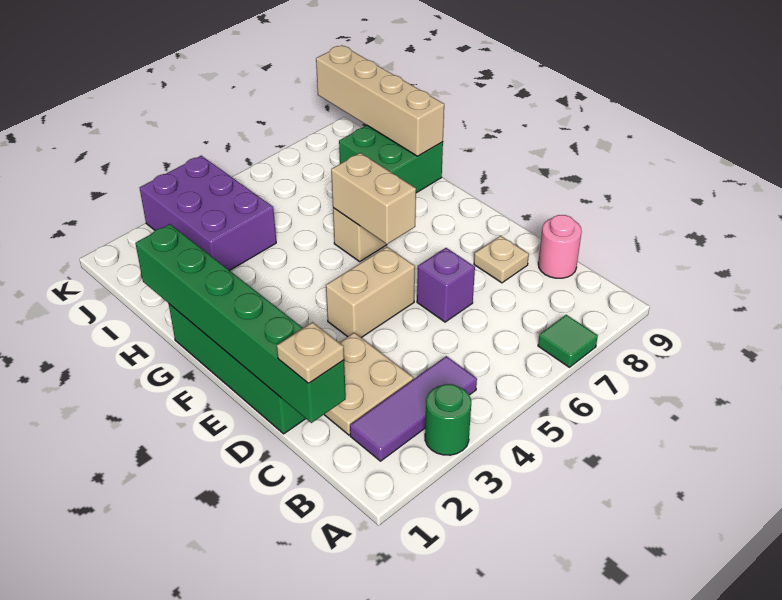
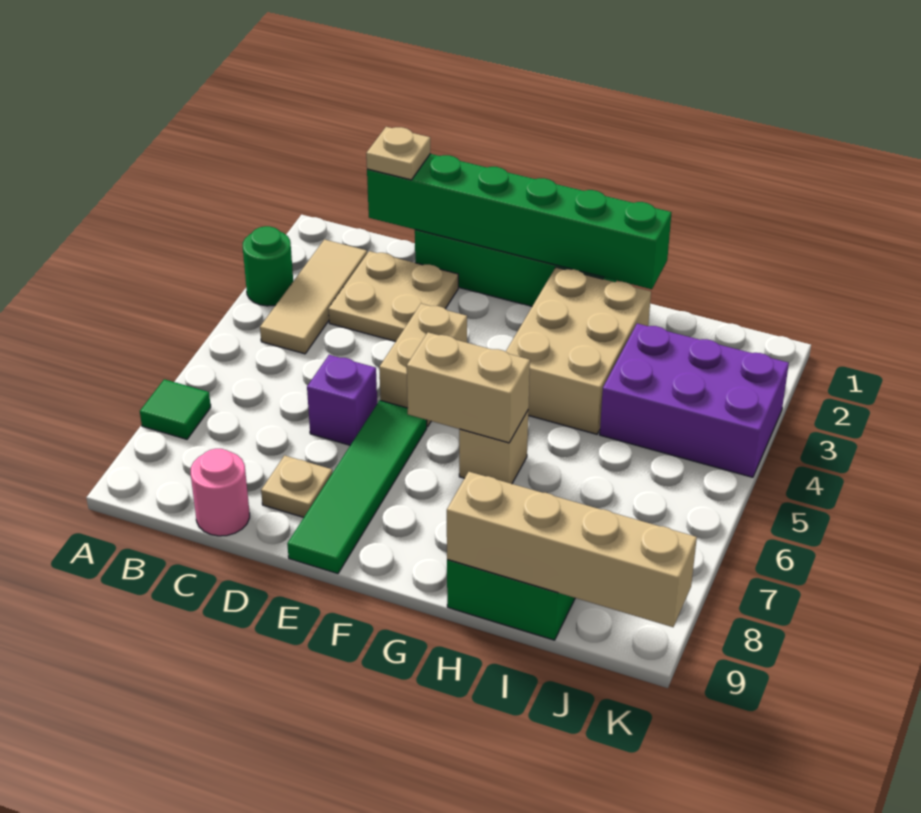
purple 1x3 tile [350,356,477,461] -> tan 1x3 tile [260,240,367,354]
none -> green 1x4 tile [287,400,427,574]
none -> tan 2x3 brick [506,267,651,434]

